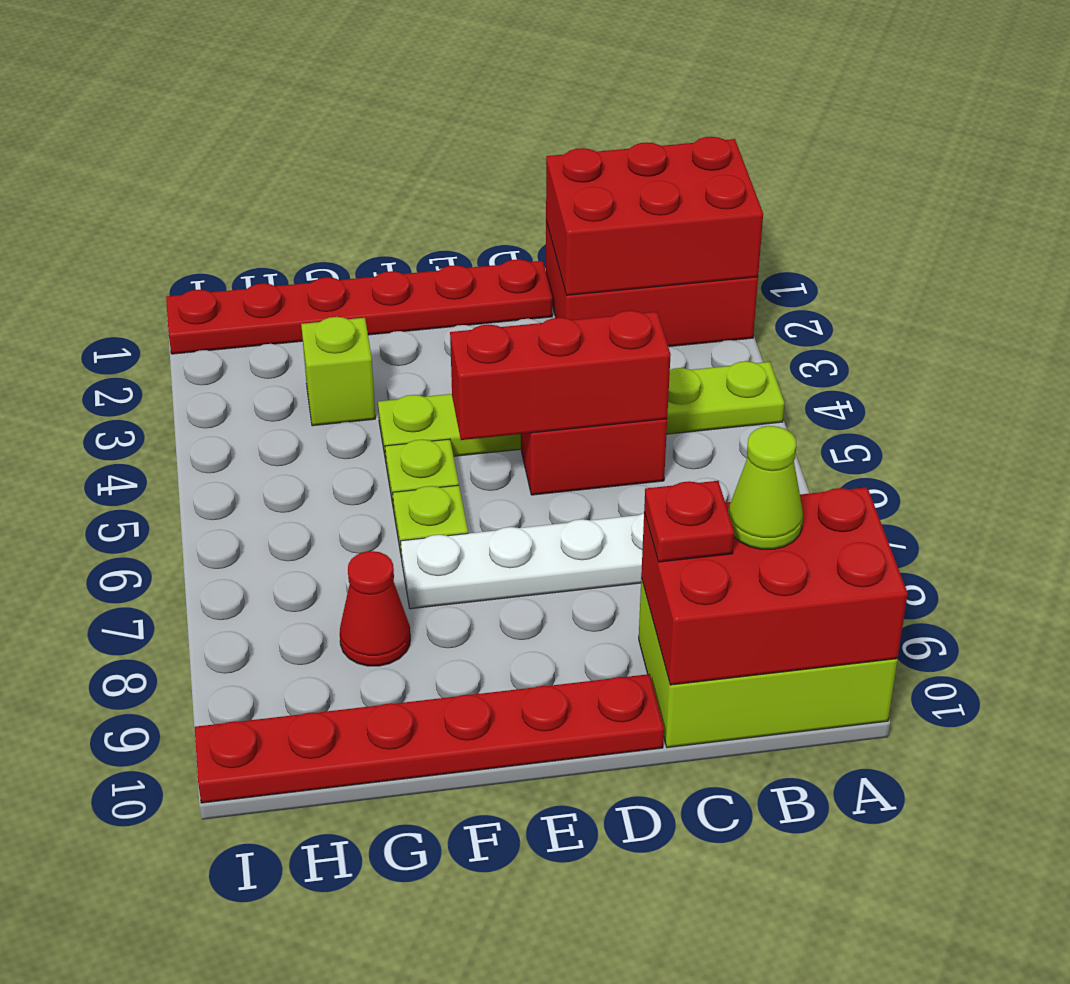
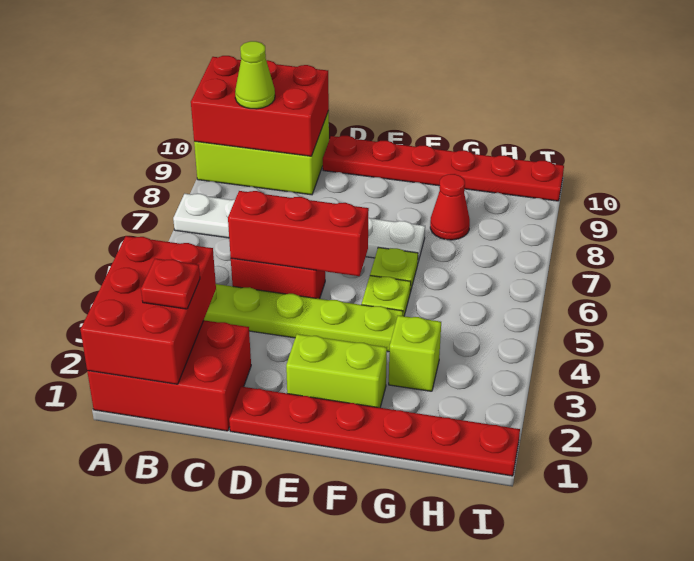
red 2x3 brick [546,137,763,295] -> red 2x3 brick turned to [80,236,216,384]
red 1x1 plate [644,481,734,562] -> red 1x1 plate moved to [141,259,200,309]
none -> lime 1x2 brick [286,334,387,408]

